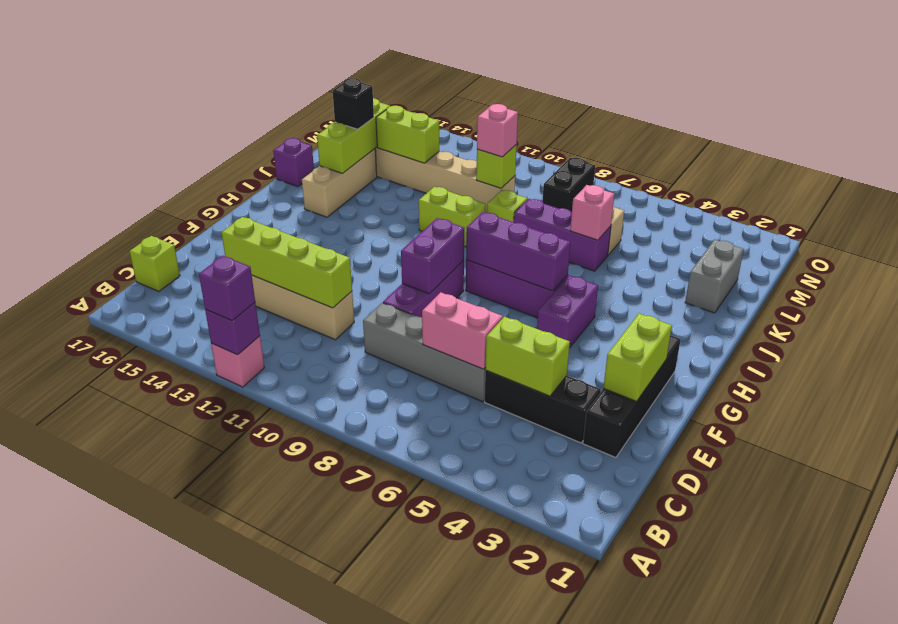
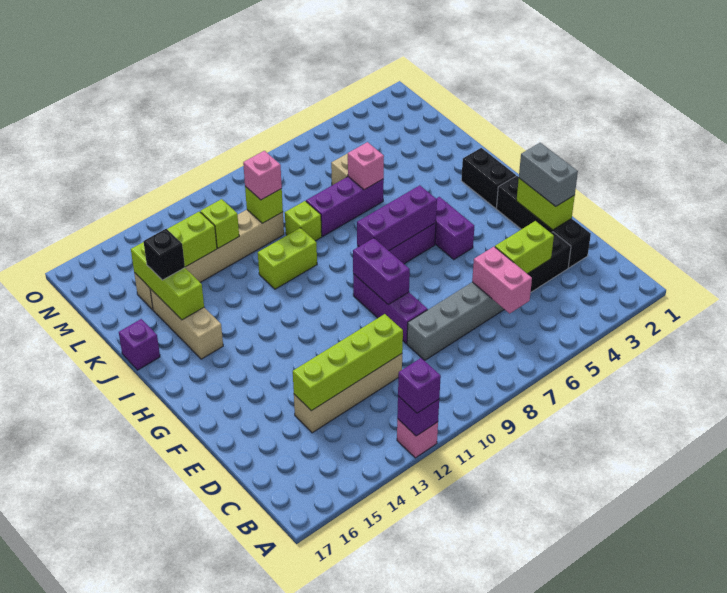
lime 1x1 brick [130,236,180,291] -> lime 1x1 brick moved to [200,199,239,248]
pink 1x2 brick [422,292,503,369] -> pink 1x2 brick turned to [472,247,532,313]
grey 1x2 brick [685,240,744,313] -> grey 1x2 brick moved to [519,143,578,206]
black 1x2 brick [542,158,595,212] -> black 1x2 brick moved to [461,148,516,208]

